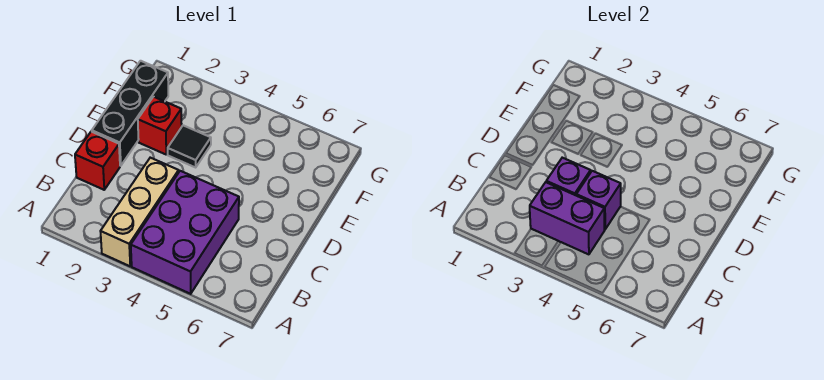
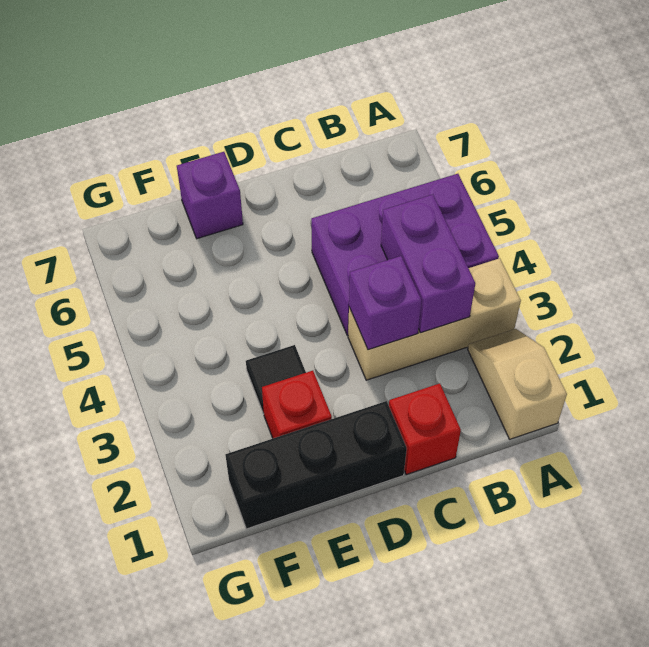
none -> tan 1x2 slope [468,329,567,439]
purple 1x1 brick [576,171,621,229] -> purple 1x1 brick moved to [177,152,243,239]

